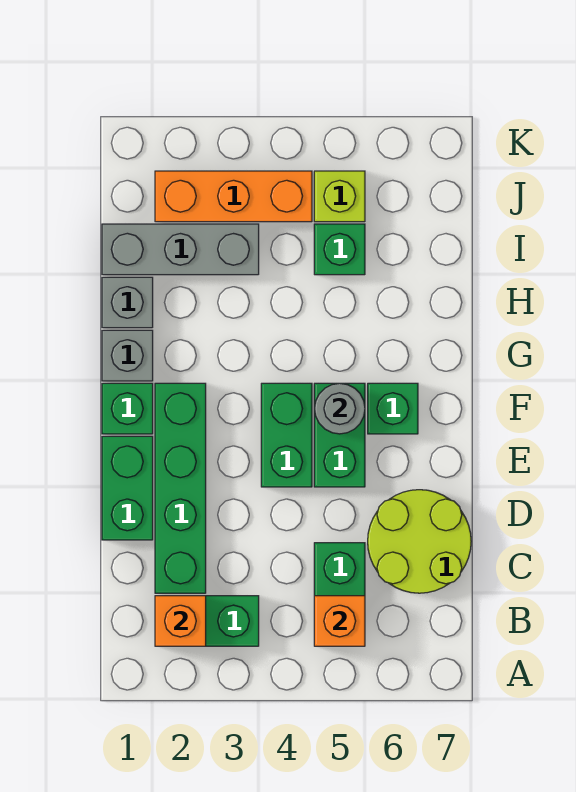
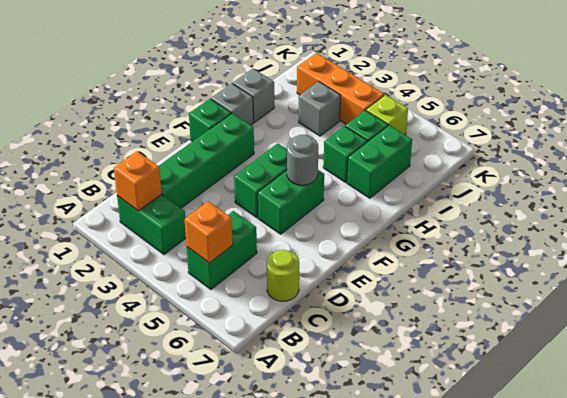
lime 2x2 round brick [368,490,471,593] -> lime 1x1 round brick [267,250,299,301]
green 1x2 brick [102,436,153,540] -> green 1x2 brick moved to [347,125,412,198]
green 1x1 brick [368,383,418,434] -> green 1x1 brick moved to [323,126,367,183]
grey 1x3 brick [102,224,259,275] -> grey 1x1 brick [299,81,341,136]

